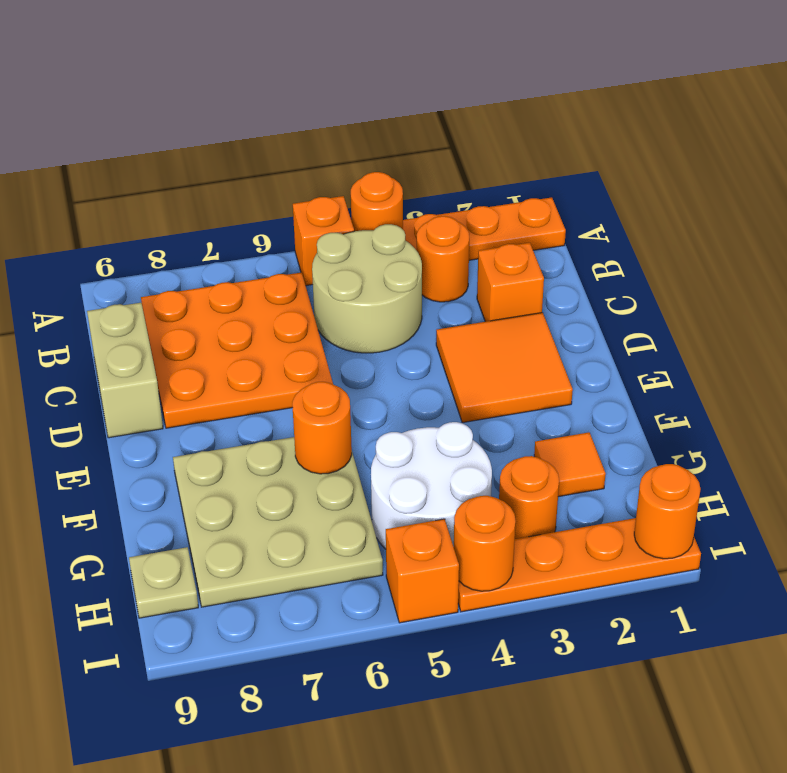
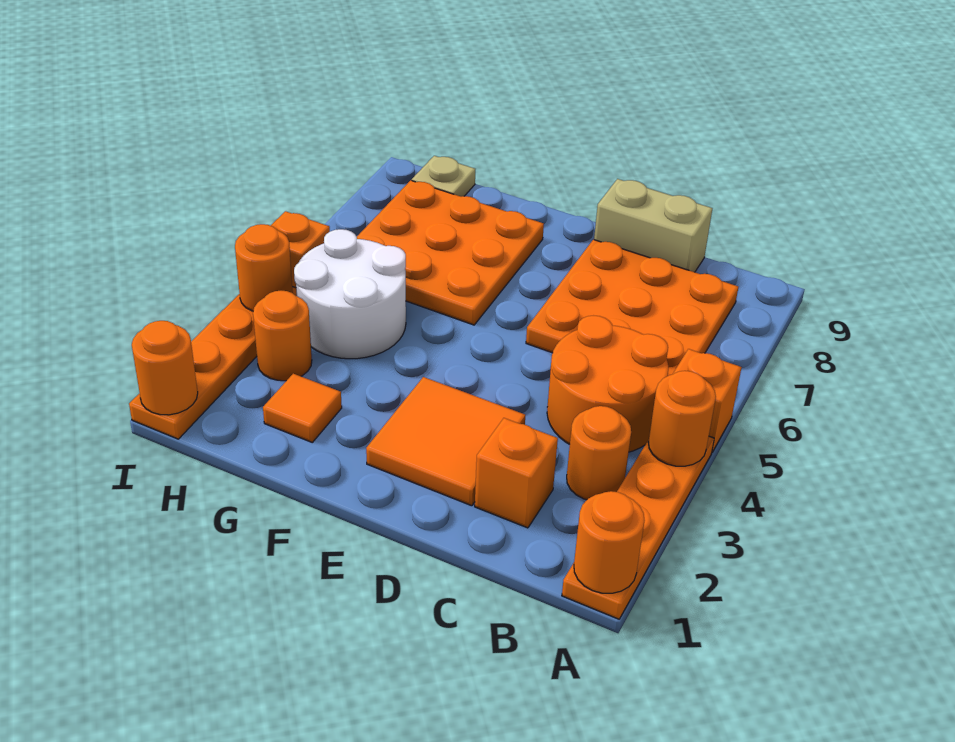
tan 2x2 round brick [312,224,422,353] -> orange 2x2 round brick [547,316,668,452]
tan 3x3 plate [173,437,383,607] -> orange 3x3 plate [357,180,544,325]
orange 1x1 round brick [292,382,352,474] -> orange 1x1 round brick moved to [574,491,645,593]

